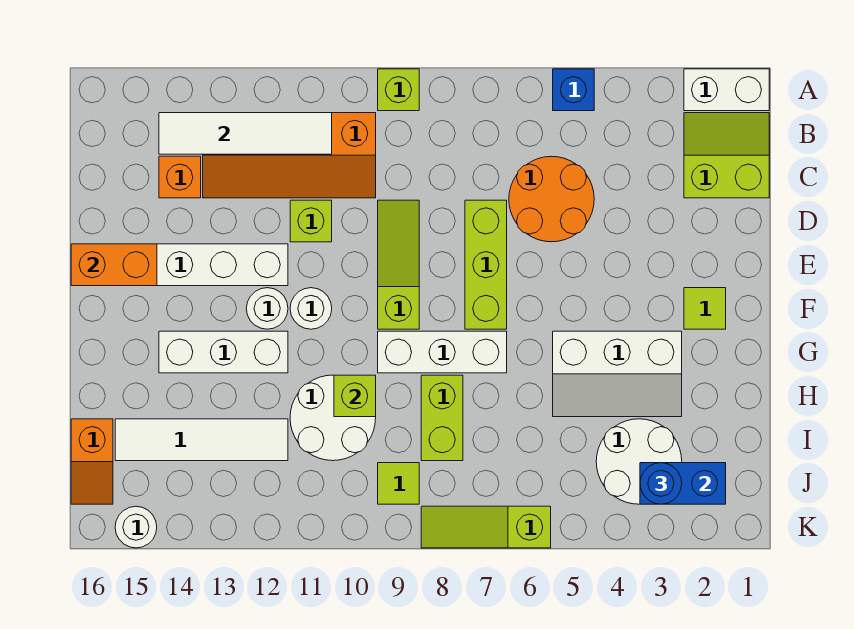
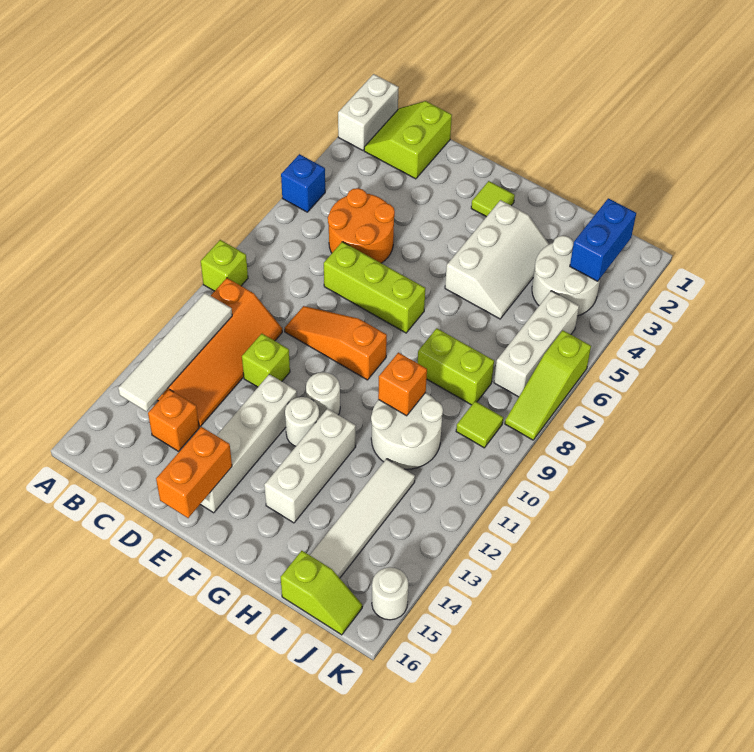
lime 1x3 slope [378,200,419,329] -> orange 1x3 slope [285,306,387,380]
white 1x3 brick [378,331,507,373] -> white 1x3 brick moved to [494,291,579,397]
lime 1x1 brick [334,375,376,417] -> orange 1x1 brick [378,353,427,416]
orange 1x2 slope [71,419,113,504] -> lime 1x2 slope [281,551,362,635]
blue 1x1 round brick [640,463,682,504] -> none

